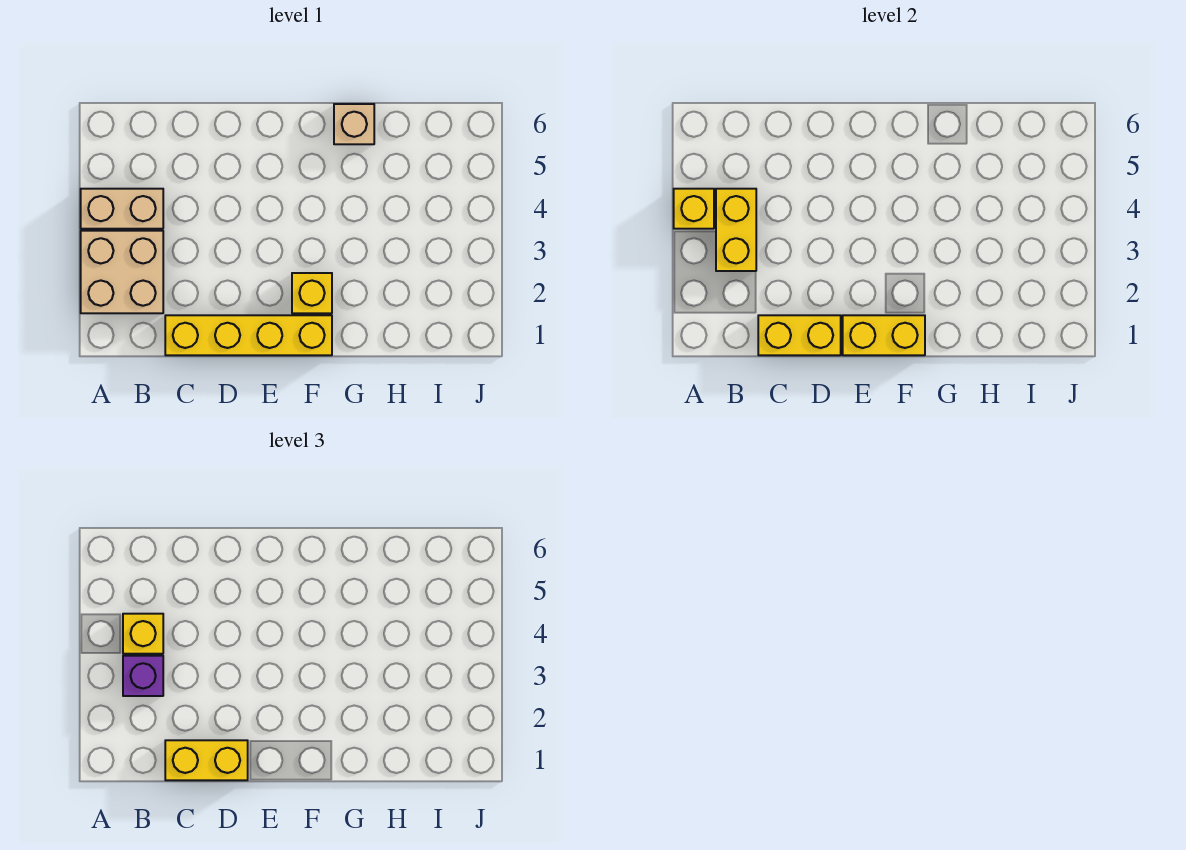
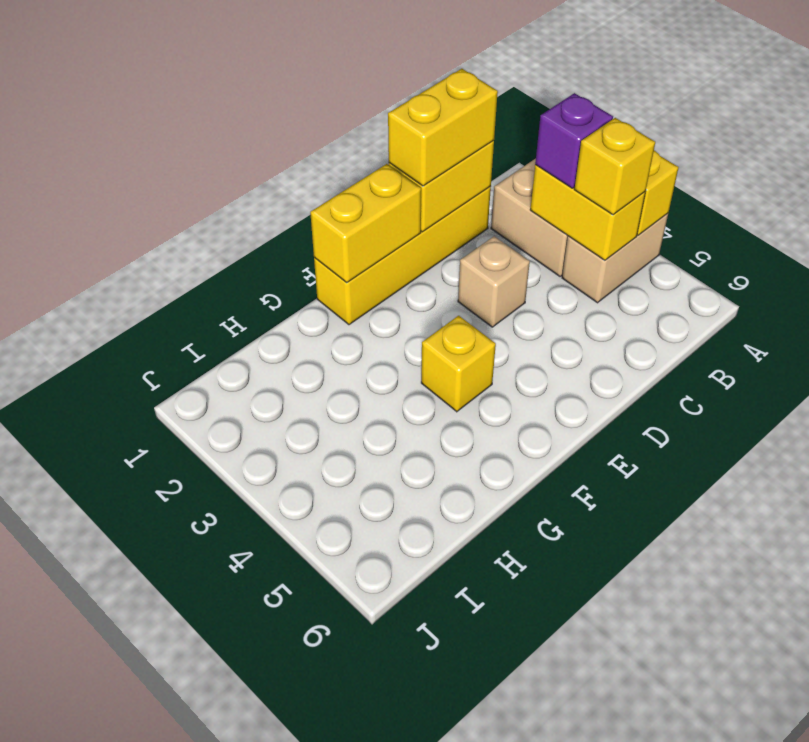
yellow 1x1 brick [292,273,332,313] -> yellow 1x1 brick moved to [421,316,496,412]
tan 1x1 brick [334,104,374,144] -> tan 1x1 brick moved to [458,236,530,327]

